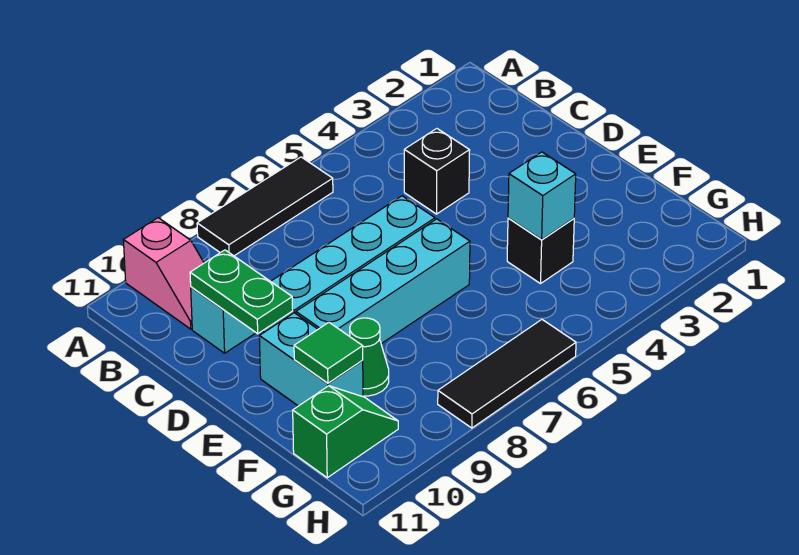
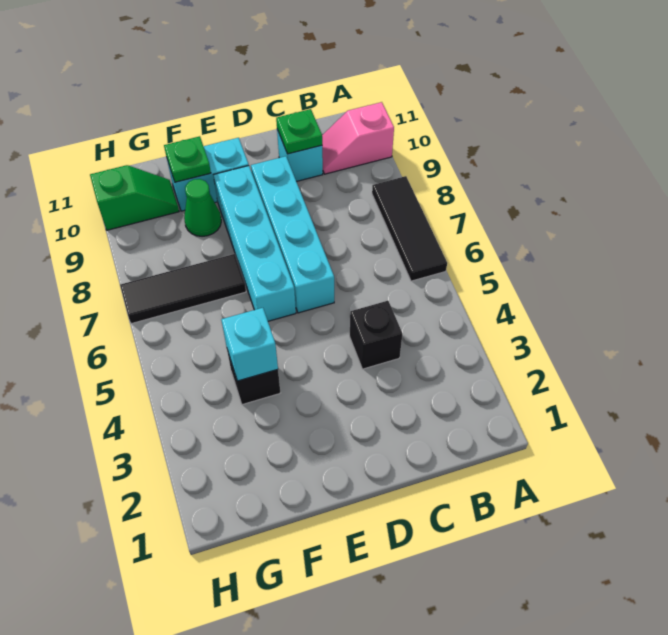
green 1x2 plate [190,250,293,334] -> green 1x1 plate [276,109,322,154]
green 1x1 tile [294,323,363,383] -> green 1x1 plate [164,136,211,182]
green 1x2 slope [293,386,398,478] -> green 1x2 slope turned to [90,165,179,230]
black 1x3 tile [438,320,576,428] -> black 1x3 tile turned to [120,254,246,324]

